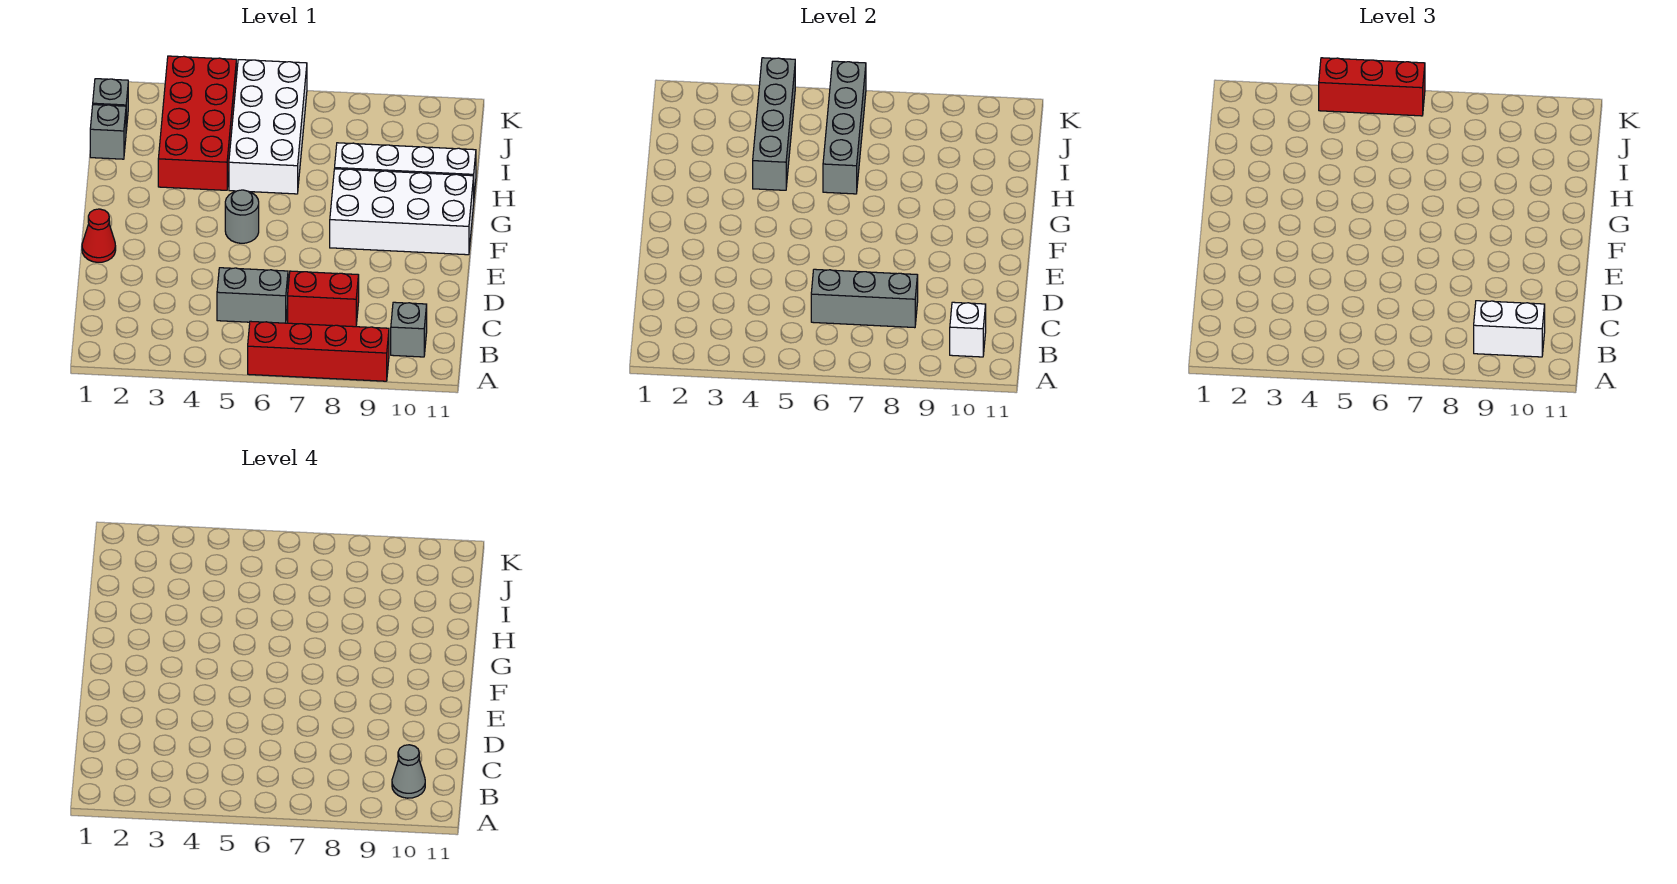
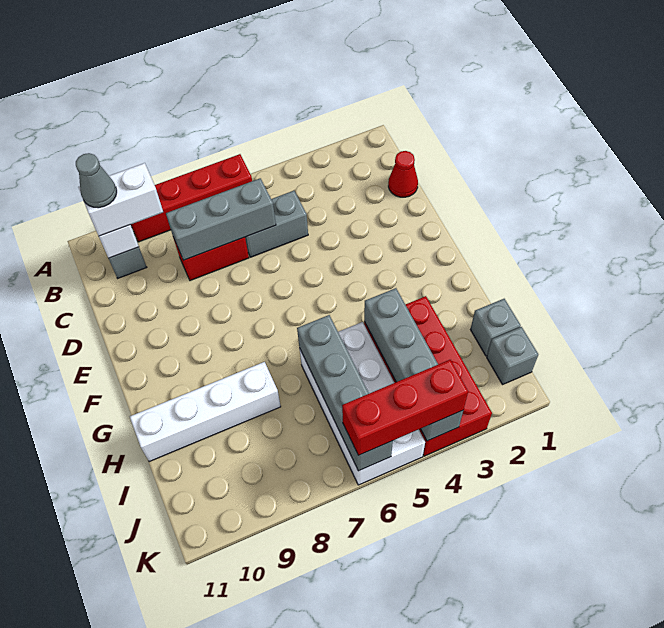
red 1x1 cone [82,209,116,262] -> red 1x1 cone moved to [388,151,418,197]
grey 1x1 round brick [225,190,259,243] -> none
white 2x4 brick [330,169,474,255] -> none

